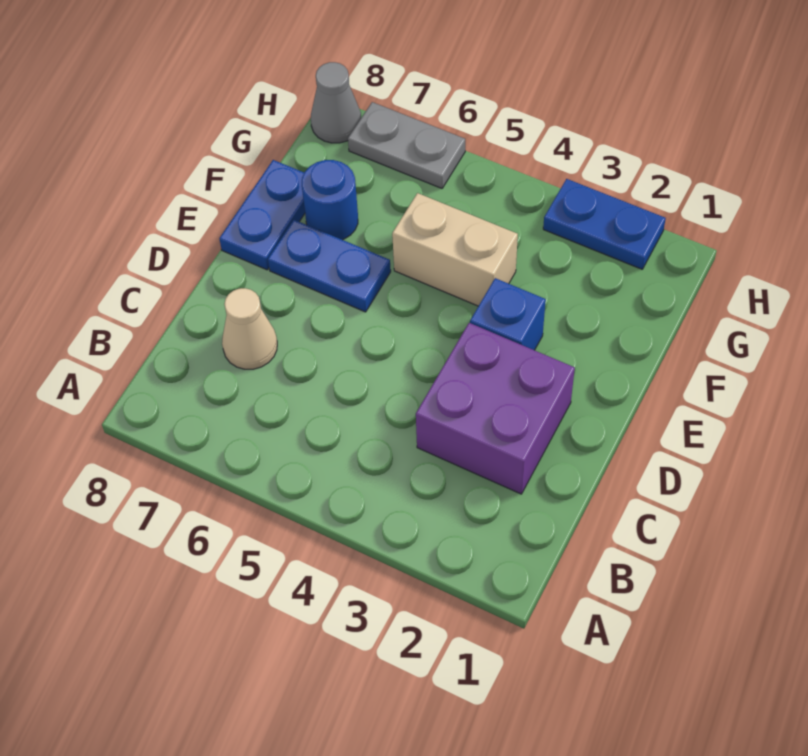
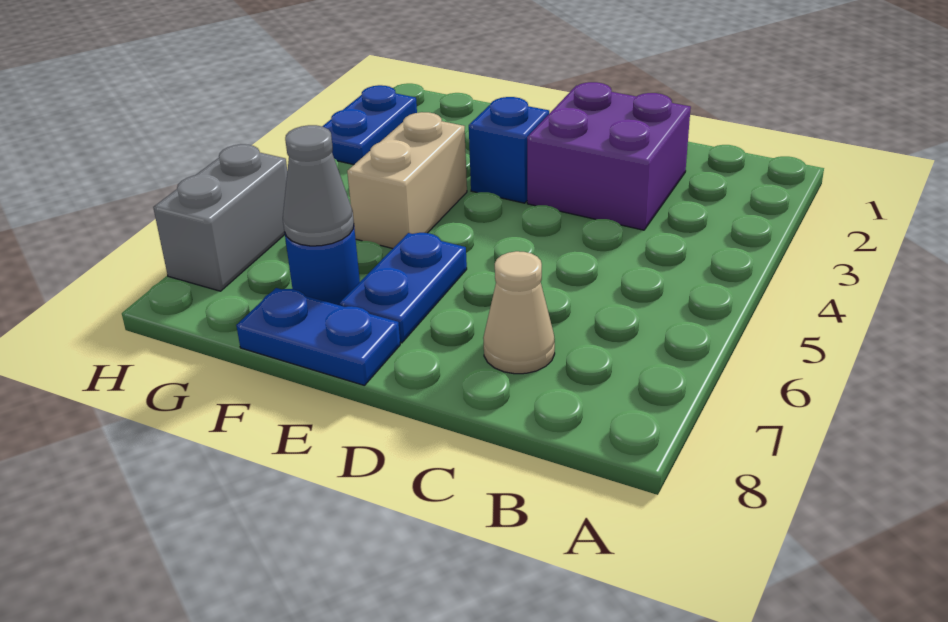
grey 1x2 plate [348,102,465,188] -> grey 1x2 brick [153,144,287,291]
grey 1x1 cone [311,62,361,143] -> grey 1x1 cone moved to [283,125,354,246]

